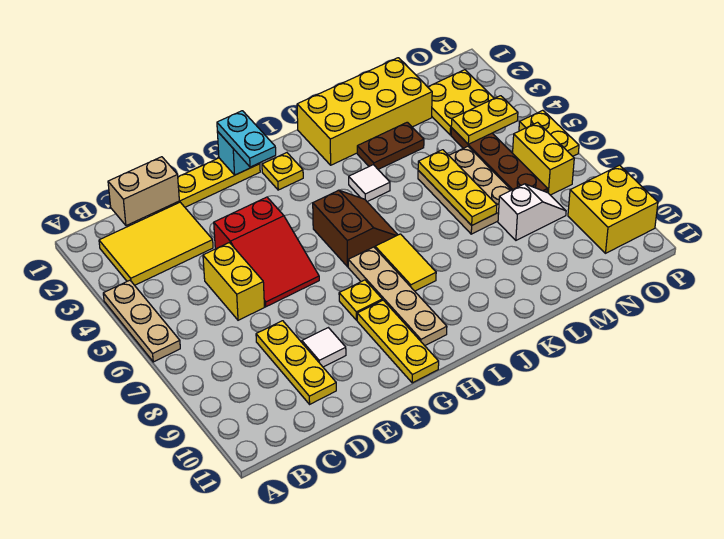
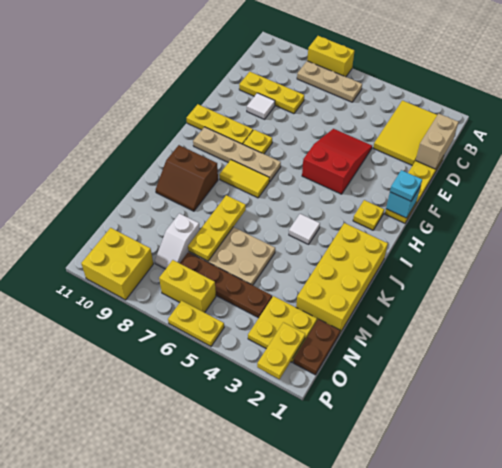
tan 1x3 plate [103,280,180,362] -> tan 1x3 plate moved to [297,61,362,102]
yellow 1x2 brick [203,243,264,320] -> yellow 1x2 brick moved to [307,36,354,77]
red 2x3 slope [214,197,319,307] -> red 2x3 slope turned to [302,129,372,194]
cyan 1x2 plate [217,111,276,167] -> cyan 1x1 plate [390,170,422,201]
brown 2x2 slope [313,190,398,267] -> brown 2x2 slope moved to [156,145,218,211]
brown 1x2 plate [357,122,424,169] -> brown 1x2 plate moved to [293,319,340,375]
yellow 1x3 plate [418,150,497,225] -> yellow 1x3 plate turned to [188,195,246,261]
yellow 1x2 plate [451,96,518,144] -> yellow 1x2 plate moved to [257,323,305,379]

